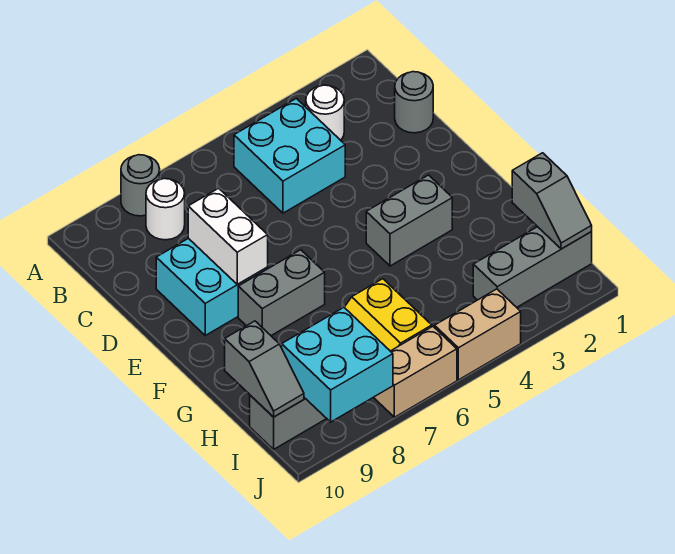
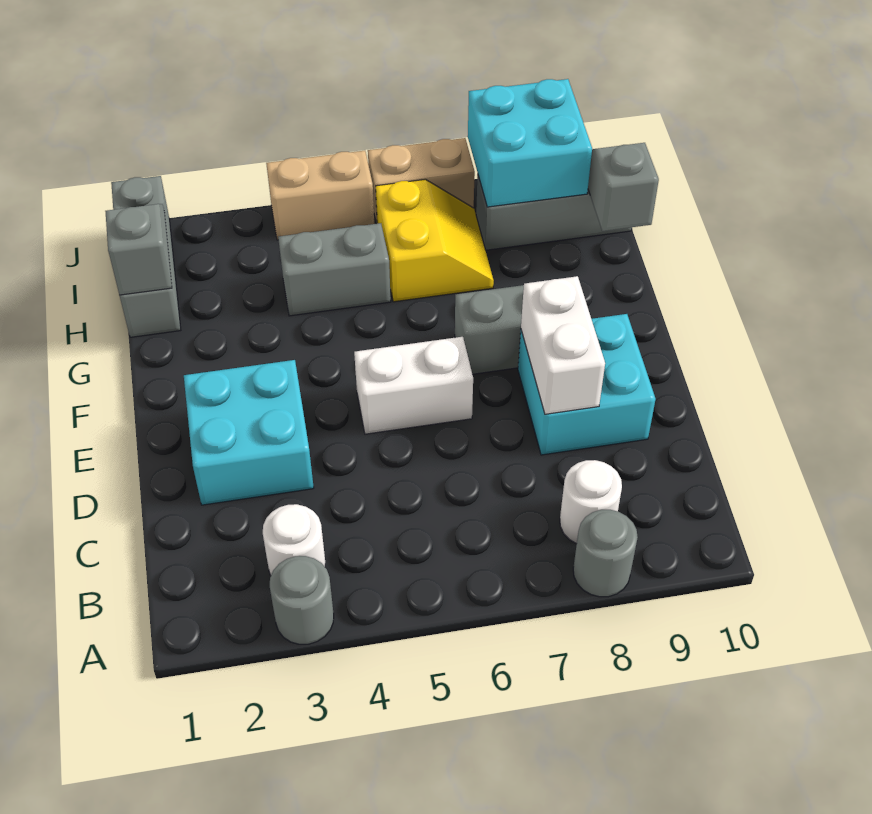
cyan 2x2 brick [234,98,345,213] -> cyan 2x2 brick moved to [184,360,314,505]
grey 1x1 round brick [395,72,433,133] -> grey 1x1 round brick moved to [270,556,334,644]
none -> white 1x2 brick [354,337,473,434]
grey 1x2 brick [366,175,452,266] -> grey 1x2 brick moved to [278,223,391,316]
grey 1x3 brick [473,227,592,307] -> grey 1x3 brick turned to [111,176,181,337]

